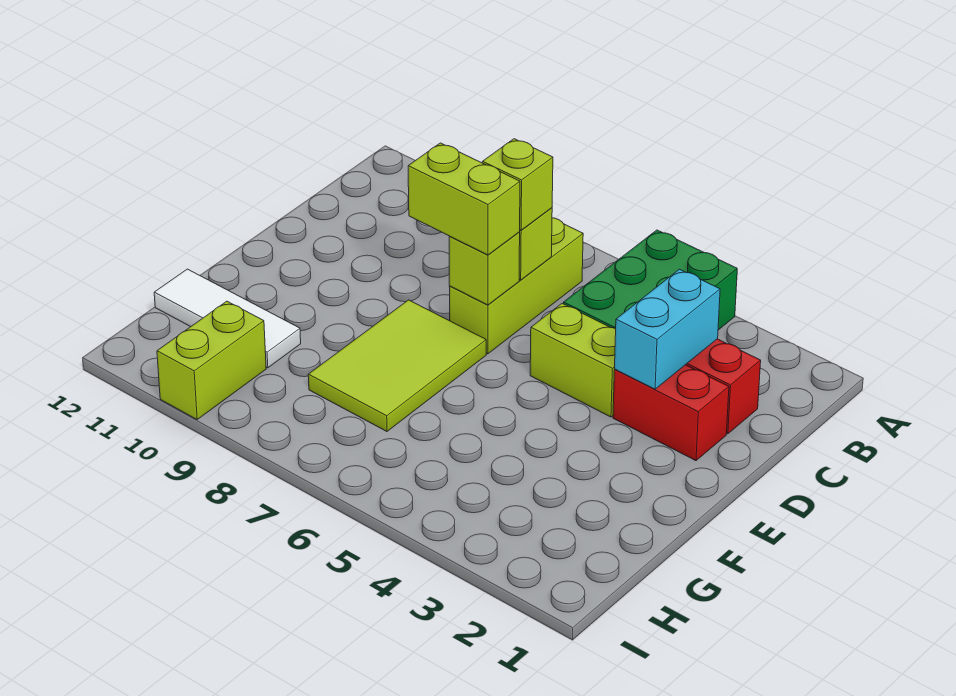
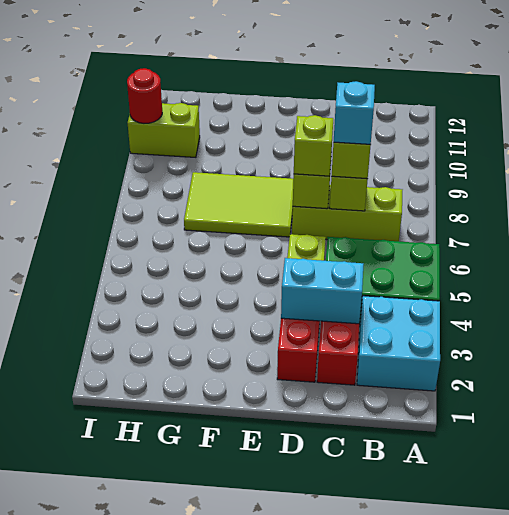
none -> cyan 2x2 brick [357,296,440,391]
none -> cyan 1x1 brick [334,81,375,144]
lime 1x2 brick [408,143,520,255] -> lime 1x1 brick [294,115,333,176]
white 1x3 tile [154,269,301,368] -> none
none -> red 1x1 round brick [127,68,162,124]

